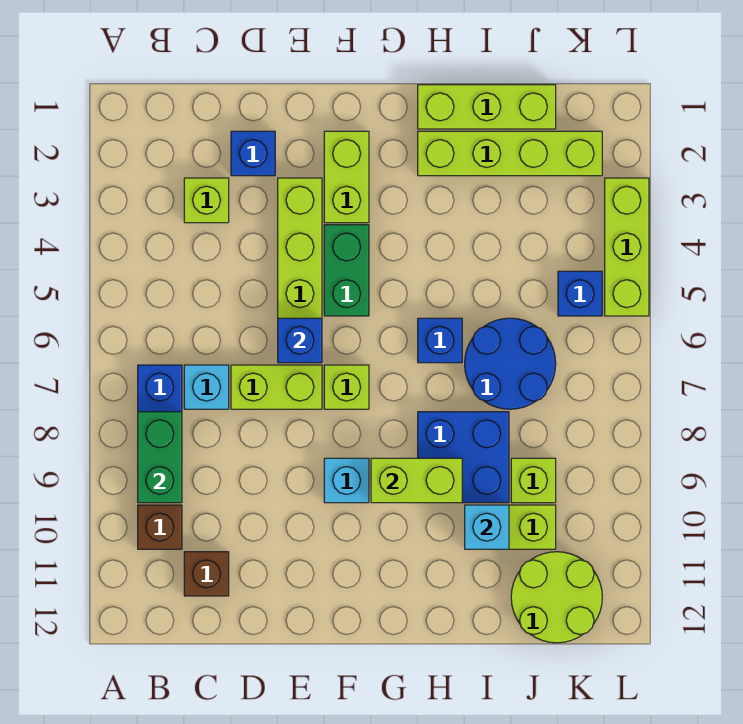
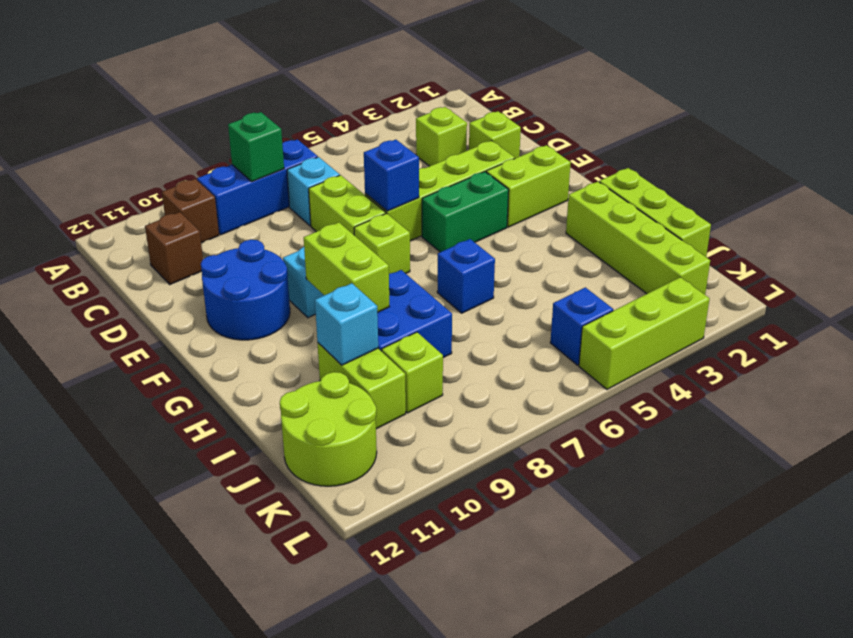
green 1x2 brick [138,412,182,503] -> green 1x1 brick [228,112,284,181]
blue 1x1 brick [231,131,275,176] -> lime 1x1 brick [469,111,521,158]
blue 2x2 round brick [465,318,556,409] -> blue 2x2 round brick moved to [201,240,290,340]

